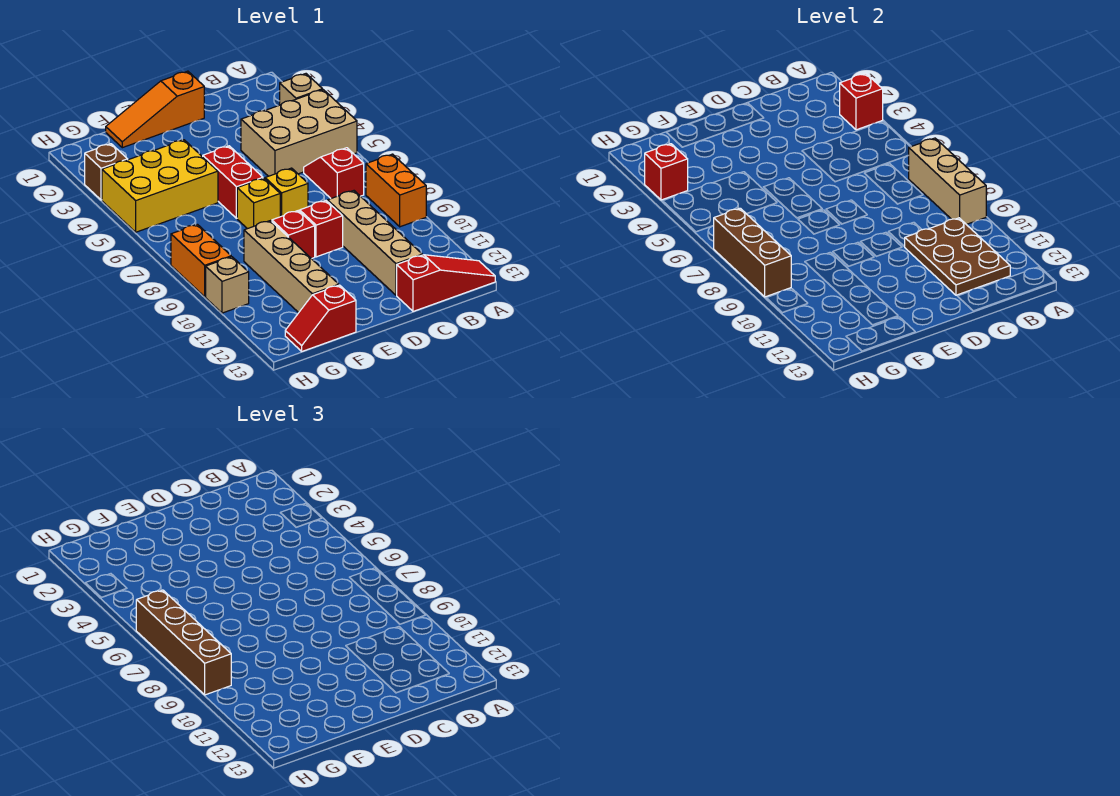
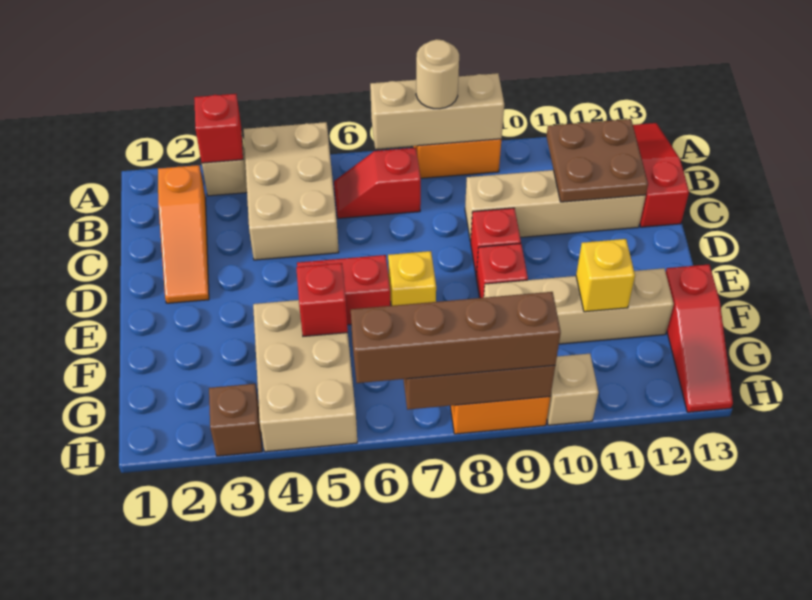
none -> tan 1x1 round brick [416,39,459,109]
brown 2x3 plate [905,218,1010,295] -> brown 2x2 plate [547,119,648,202]
orange 1x3 slope [106,71,204,148] -> orange 1x3 slope moved to [158,165,209,303]
yellow 1x1 brick [265,168,308,217] -> yellow 1x1 brick moved to [576,239,635,312]
yellow 2x3 brick [102,140,218,232] -> tan 2x3 brick [253,300,357,452]
red 1x2 slope [285,285,356,351] -> red 1x3 slope [666,264,733,412]
red 1x1 brick [645,144,688,200] -> red 1x1 brick moved to [296,263,348,336]

